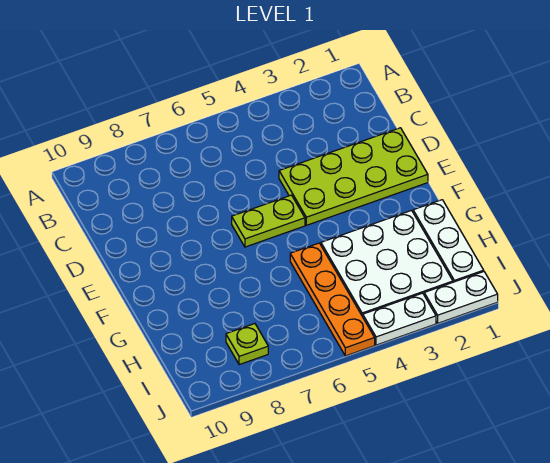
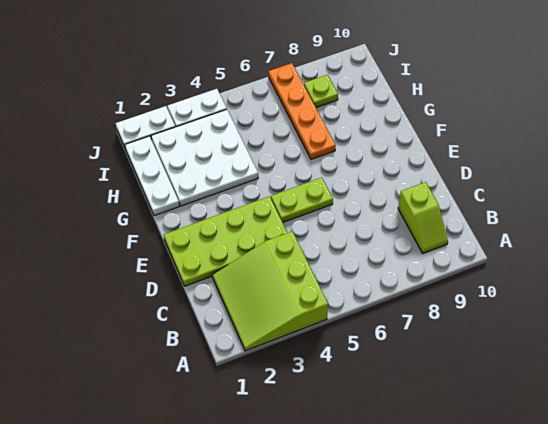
none -> lime 3x3 slope [212,231,328,351]
none -> lime 1x2 slope [398,182,448,253]
orange 1x4 plate [290,243,375,356] -> orange 1x4 plate moved to [269,63,336,159]

